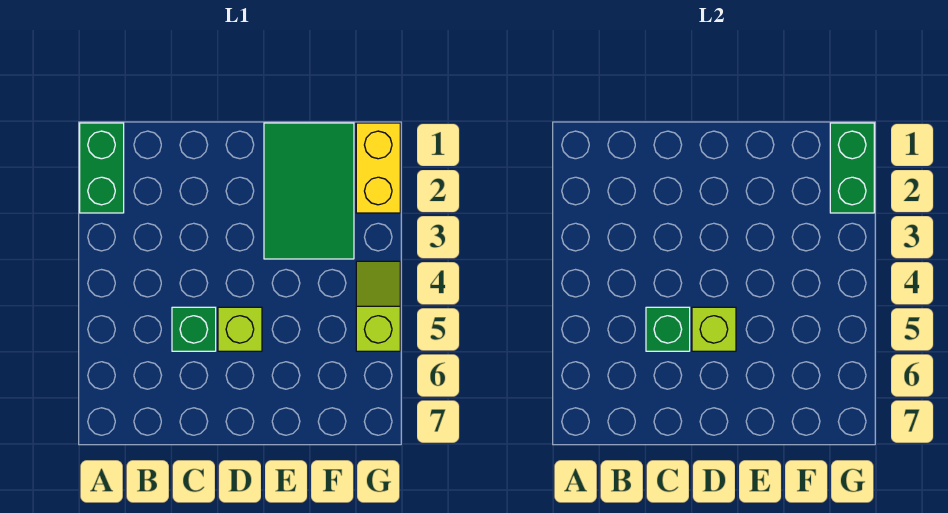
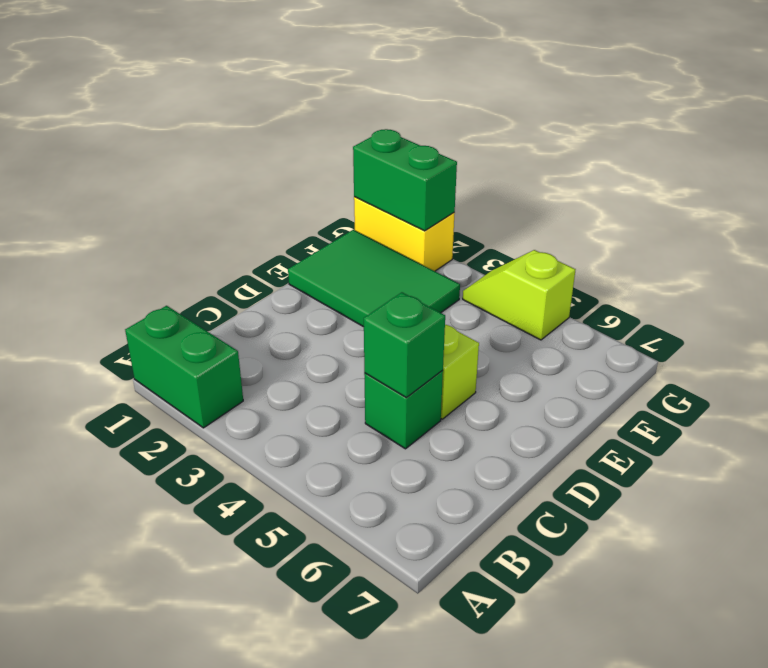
lime 1x1 brick [692,307,736,351] -> none

